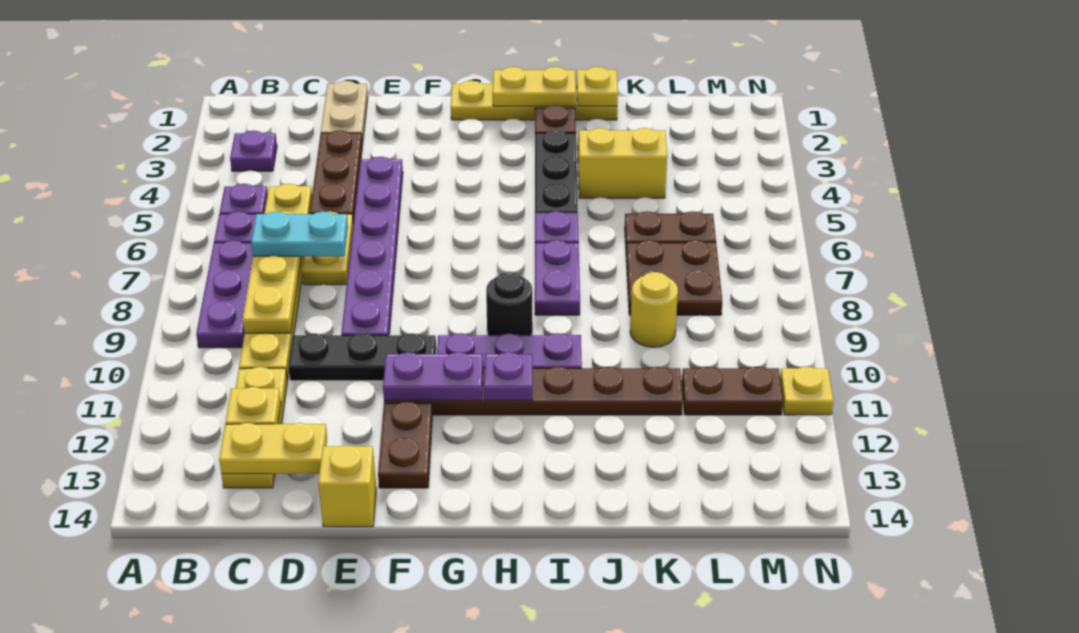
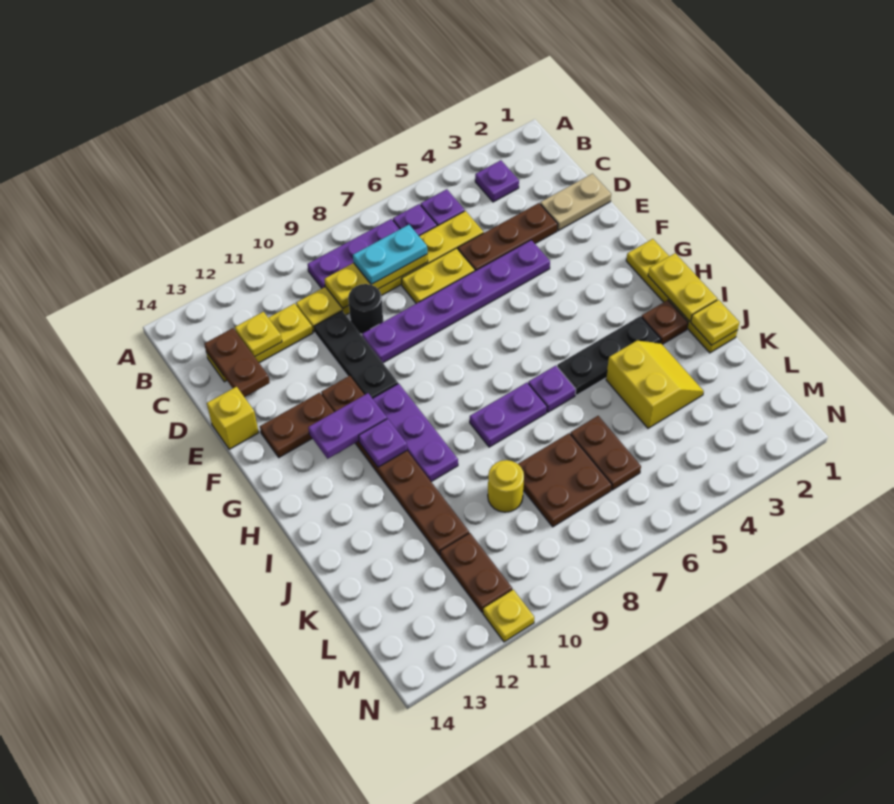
cyan 1x2 plate [251,211,348,256] -> cyan 1x2 plate turned to [353,225,427,285]
yellow 1x2 plate [219,423,327,474] -> brown 1x2 plate [204,328,270,397]
purple 1x2 plate [383,352,483,401] -> purple 1x2 plate turned to [308,393,387,459]
black 1x1 round brick [486,272,533,335] -> black 1x1 round brick moved to [348,284,383,334]

